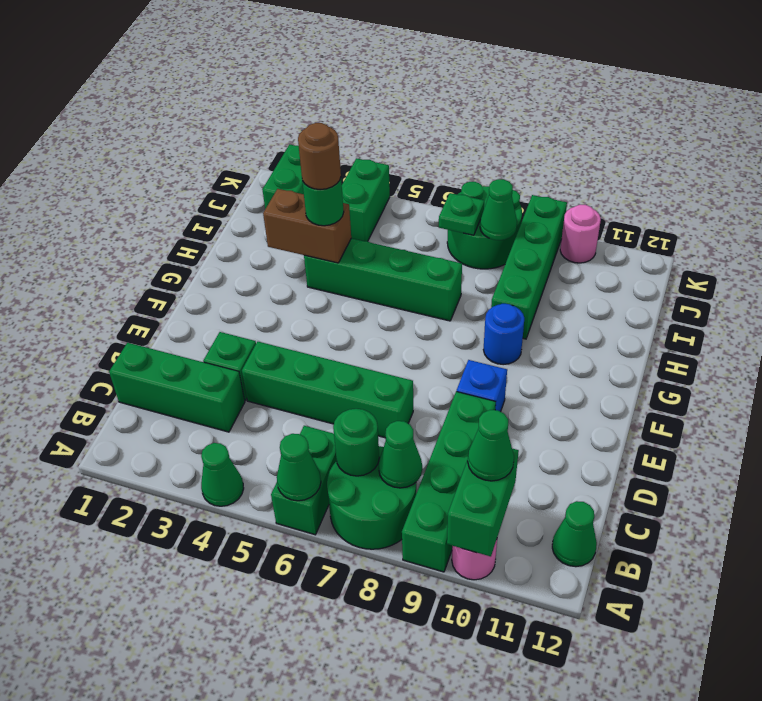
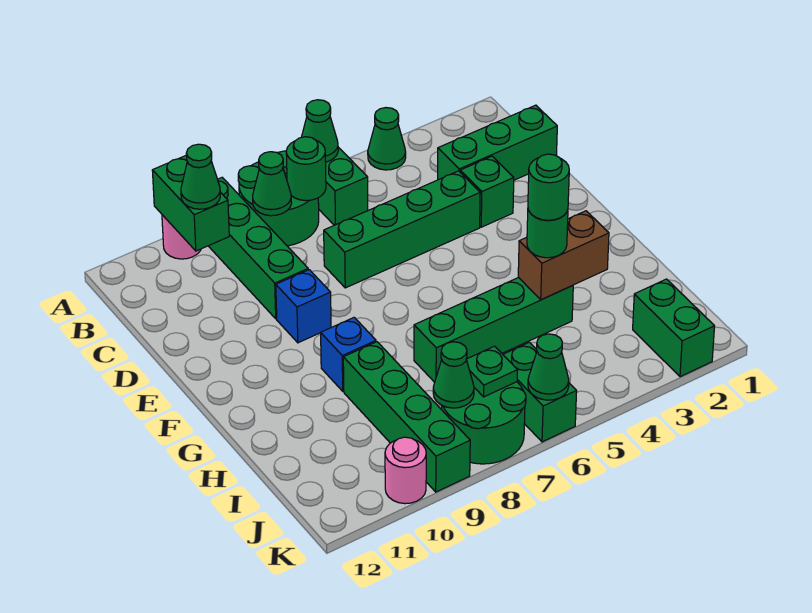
green 1x1 cone [552,501,597,567] -> green 1x1 cone moved to [528,334,569,400]
blue 1x1 round brick [483,304,524,365] -> blue 1x1 brick [321,317,376,391]
brown 1x1 round brick [298,123,341,190] -> green 1x1 round brick [528,154,569,220]
green 1x2 brick [342,158,390,241] -> green 1x2 brick moved to [503,342,577,442]

